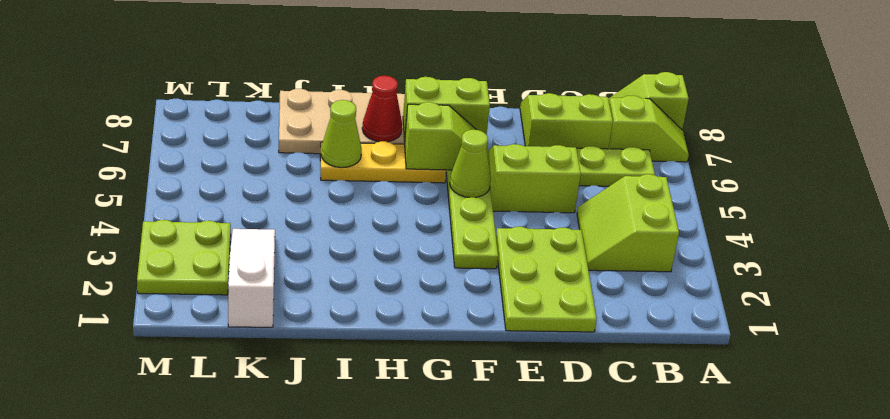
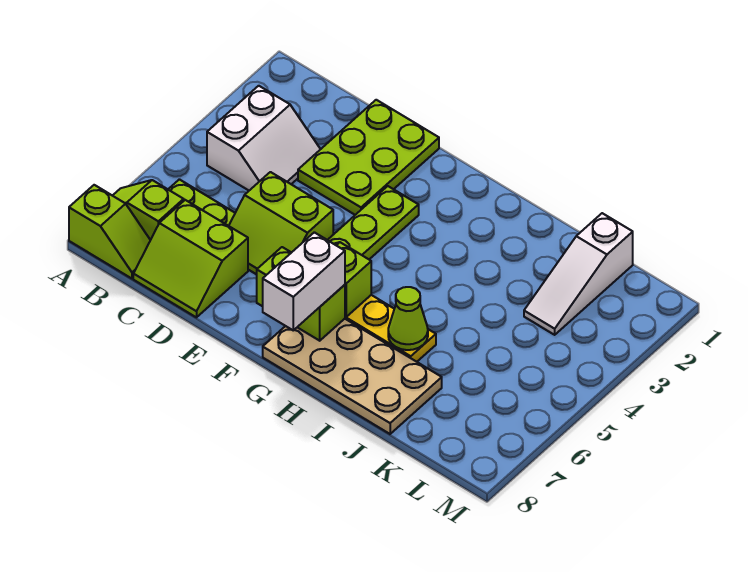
lime 2x2 slope [577,174,679,272] -> white 2x2 slope [207,86,320,190]
lime 1x1 cone [450,130,491,197] -> none
none -> white 1x2 brick [263,232,345,330]
red 1x1 cone [362,76,402,142] -> none
lime 2x2 plate [137,220,231,295] -> none

